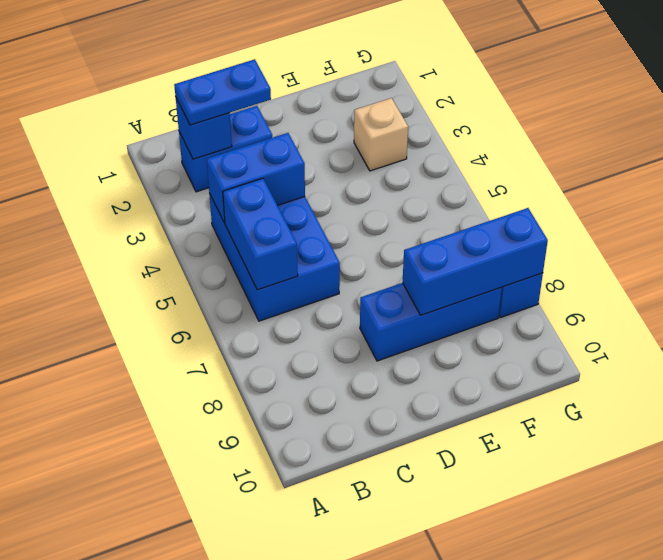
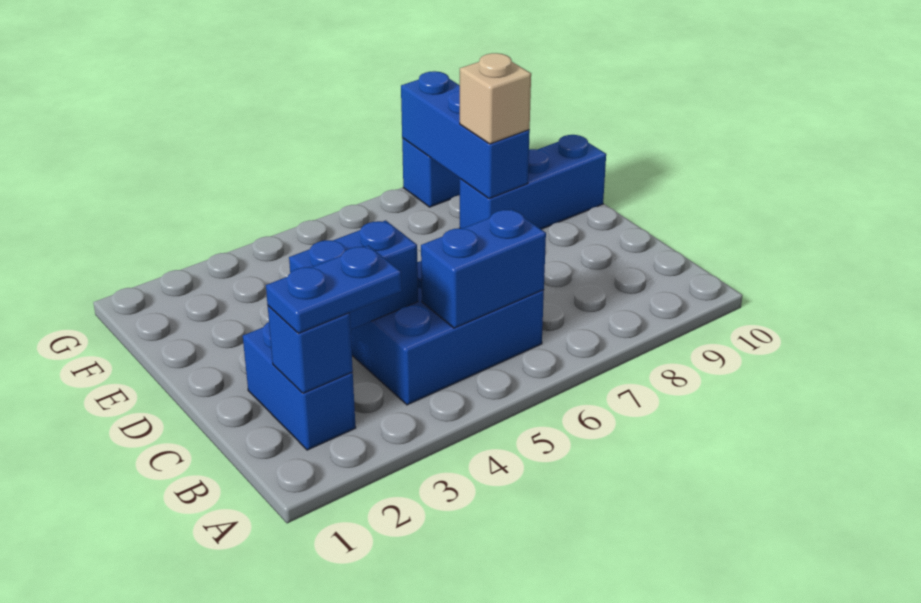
blue 1x2 plate [174,59,271,125] -> blue 1x2 plate turned to [266,245,402,333]
blue 1x2 brick [207,133,305,223] -> blue 1x2 brick turned to [289,220,418,329]
blue 1x3 brick [360,283,502,361] -> blue 1x3 brick turned to [460,135,606,229]
tan 1x1 brick [354,98,408,171] -> tan 1x1 brick moved to [460,53,531,144]

